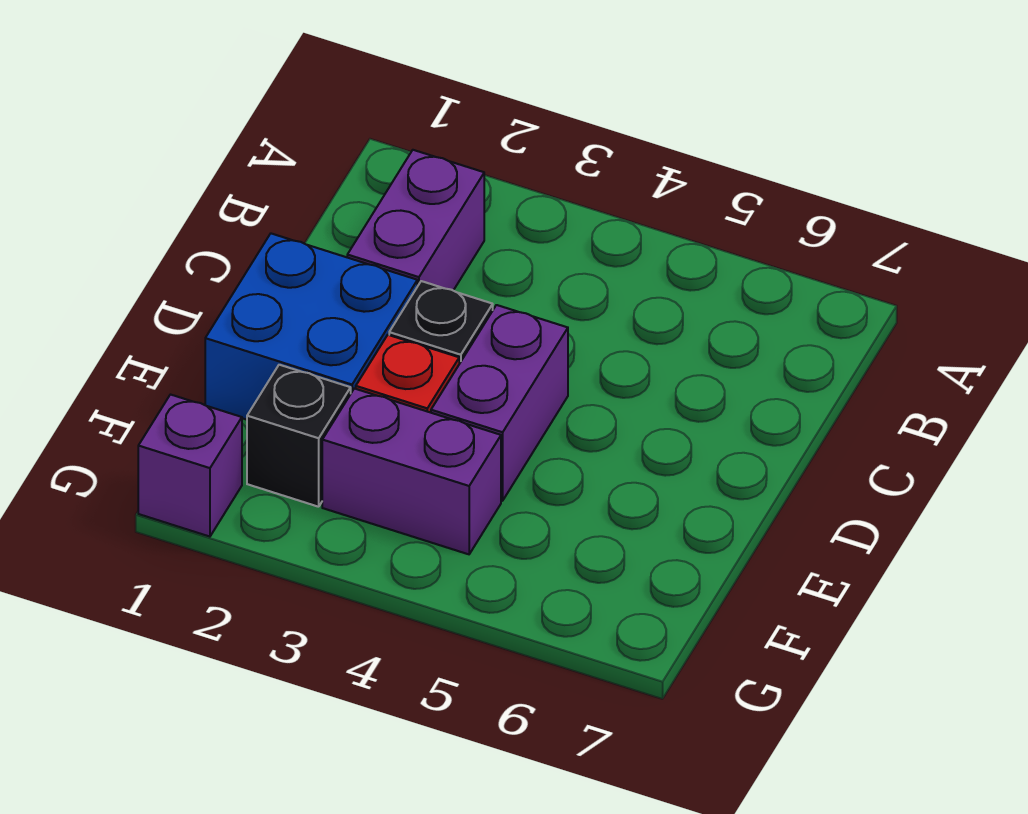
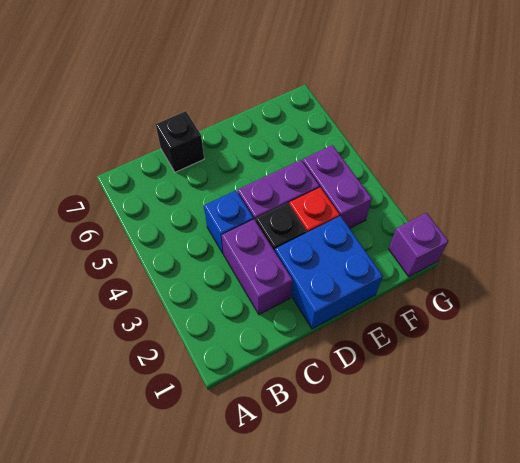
purple 1x2 brick [347,150,484,290] -> purple 1x2 brick turned to [222,219,292,315]
none -> blue 1x1 brick [204,191,253,254]
black 1x1 brick [247,365,351,507] -> black 1x1 brick moved to [155,111,204,172]

